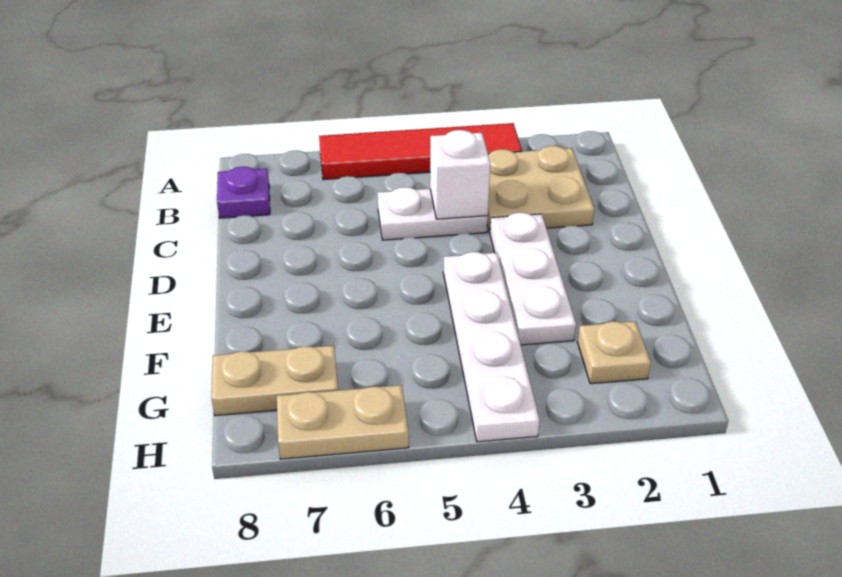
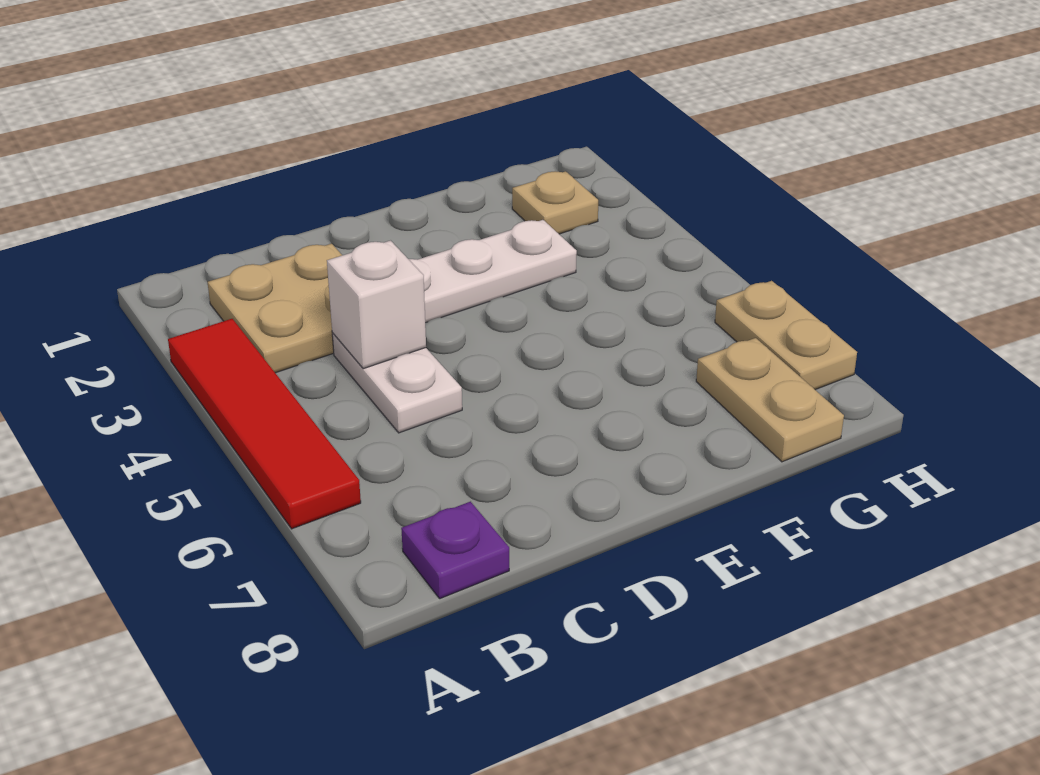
white 1x4 plate [443,252,539,442] -> none

